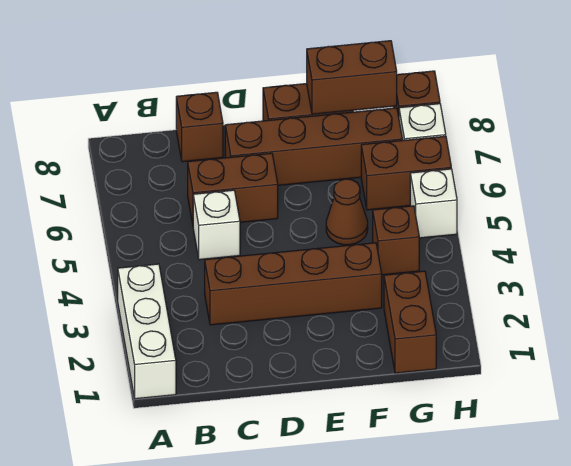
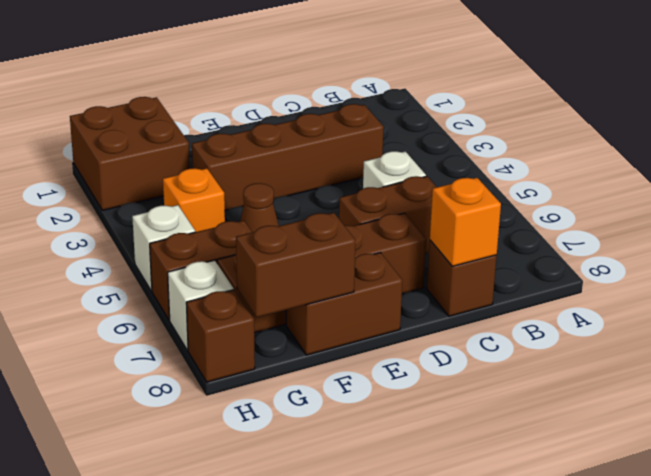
white 1x3 brick [118,264,176,399] -> none
none -> orange 1x1 brick [430,178,501,266]
brown 1x2 brick [384,271,436,373] -> brown 2x2 brick [70,97,190,210]
brown 1x1 brick [373,206,419,275] -> orange 1x1 brick [163,168,225,232]

